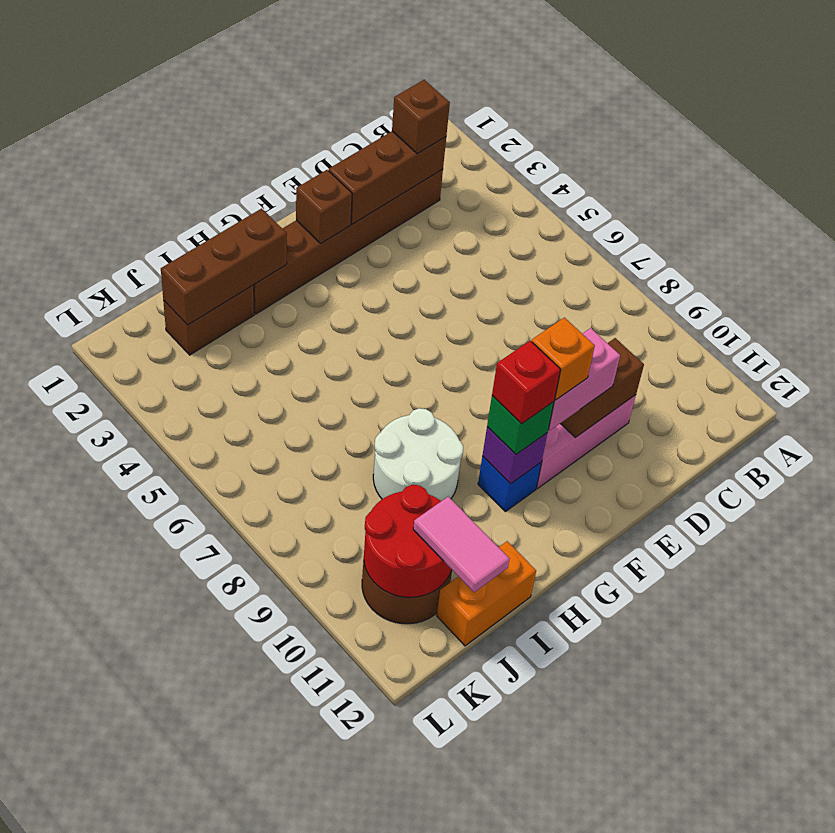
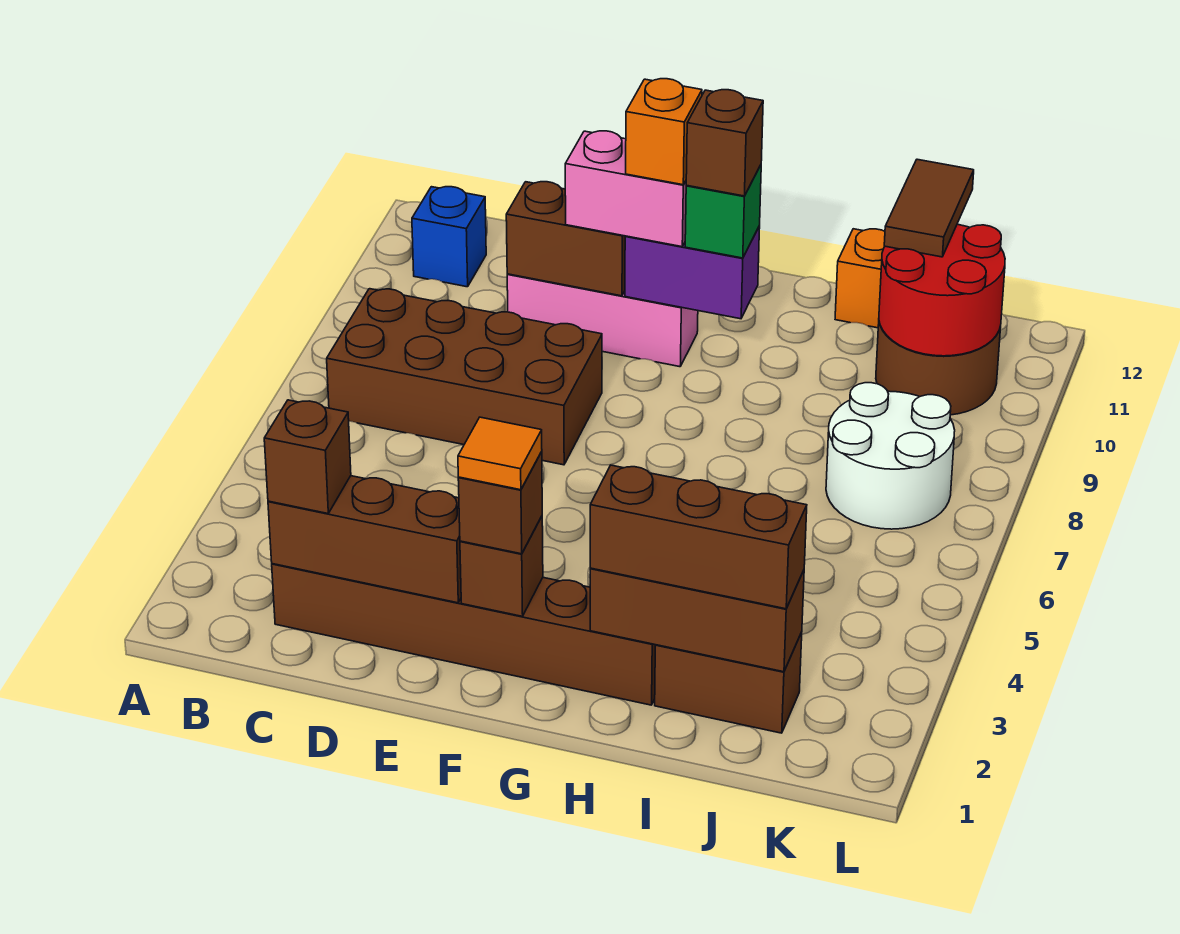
none -> brown 2x4 brick [327,289,602,465]
none -> brown 1x1 brick [458,452,542,554]
none -> orange 1x1 tile [458,417,542,490]
blue 1x1 brick [478,456,542,512] -> blue 1x1 brick moved to [412,187,486,287]
purple 1x1 brick [482,427,547,484] -> purple 1x2 brick [625,226,760,319]
red 1x1 brick [492,341,561,424] -> brown 1x1 brick [686,90,763,196]
none -> brown 1x3 brick [590,465,807,609]
white 2x2 round brick [373,408,463,501] -> white 2x2 round brick moved to [826,383,955,529]
pink 1x2 tile [413,497,510,592] -> brown 1x2 tile [884,159,974,257]

